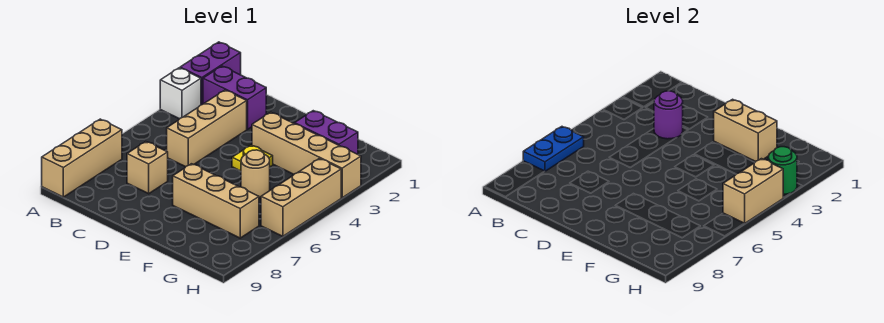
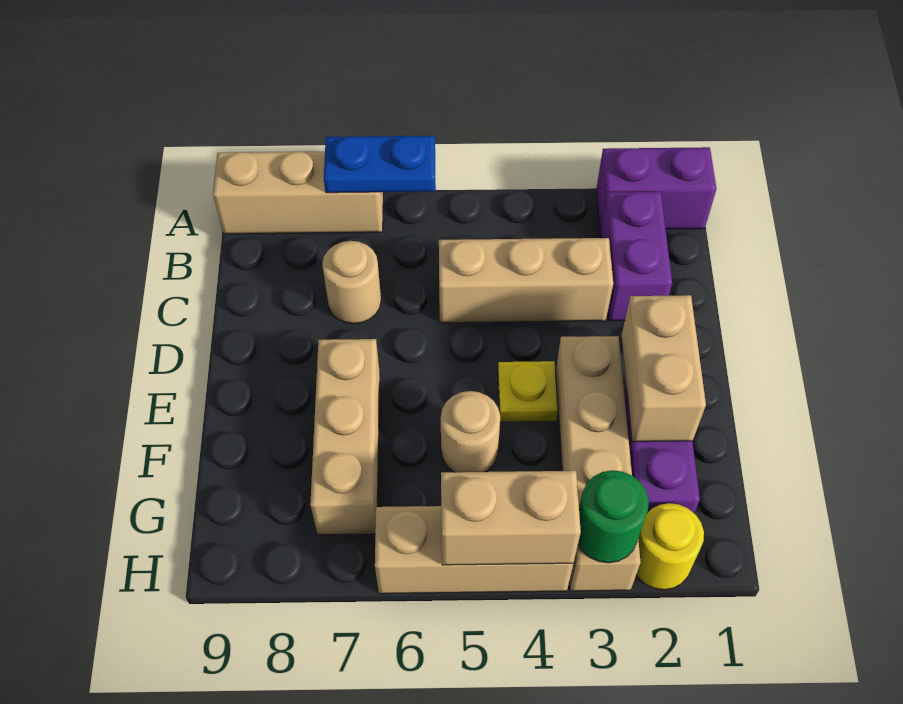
white 1x1 brick [160,68,201,119] -> none
purple 1x1 round brick [654,91,683,139] -> none
tan 1x1 brick [127,142,168,194] -> tan 1x1 round brick [322,241,381,324]
none -> yellow 1x1 round brick [636,503,704,590]

